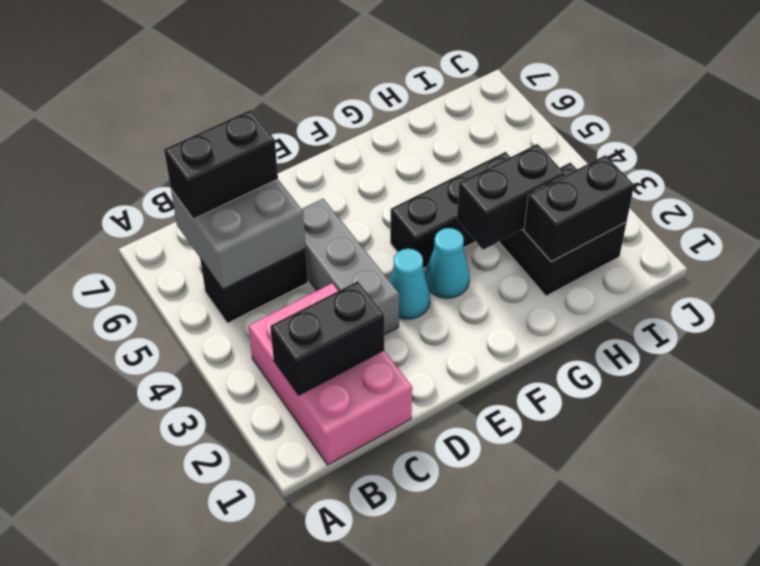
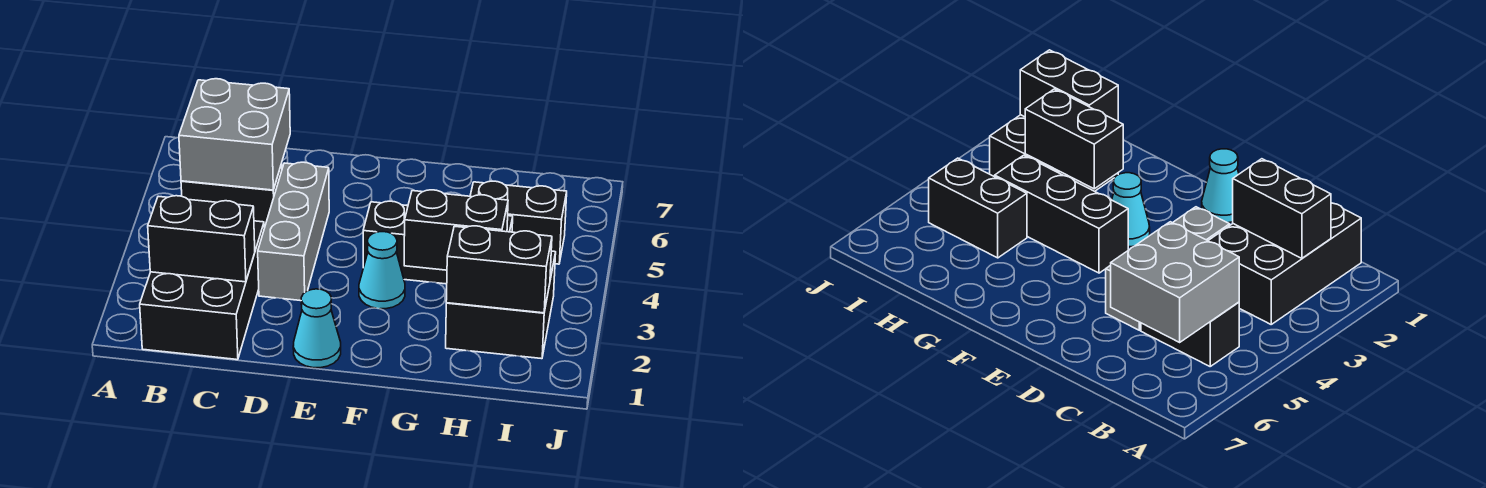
pink 2x3 brick [248,283,412,465] -> black 2x3 brick [140,221,264,360]
black 1x2 brick [164,110,278,219] -> black 1x2 brick moved to [470,181,567,264]
cyan 1x1 cone [389,249,430,319] -> cyan 1x1 cone moved to [293,289,341,368]

